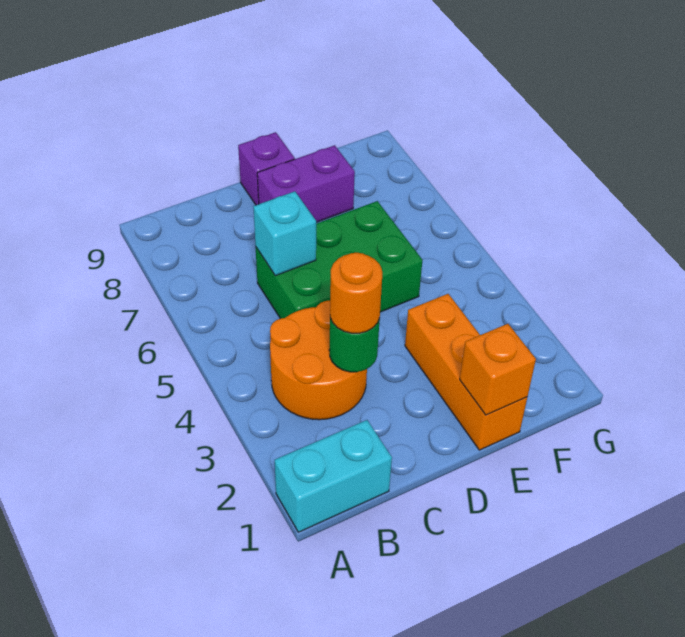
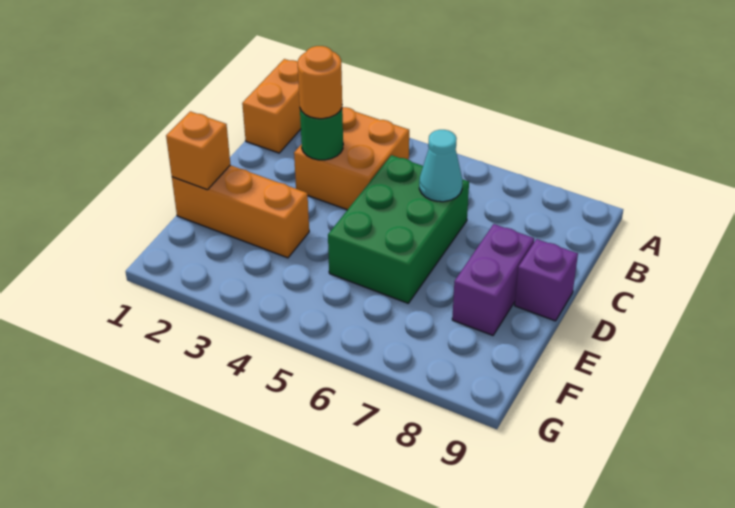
cyan 1x2 brick [275,420,392,532] -> orange 1x2 brick [242,59,301,153]
orange 2x2 round brick [270,301,367,420] -> orange 2x2 brick [294,107,409,210]
cyan 1x1 brick [253,191,316,276] -> cyan 1x1 cone [419,130,462,202]

